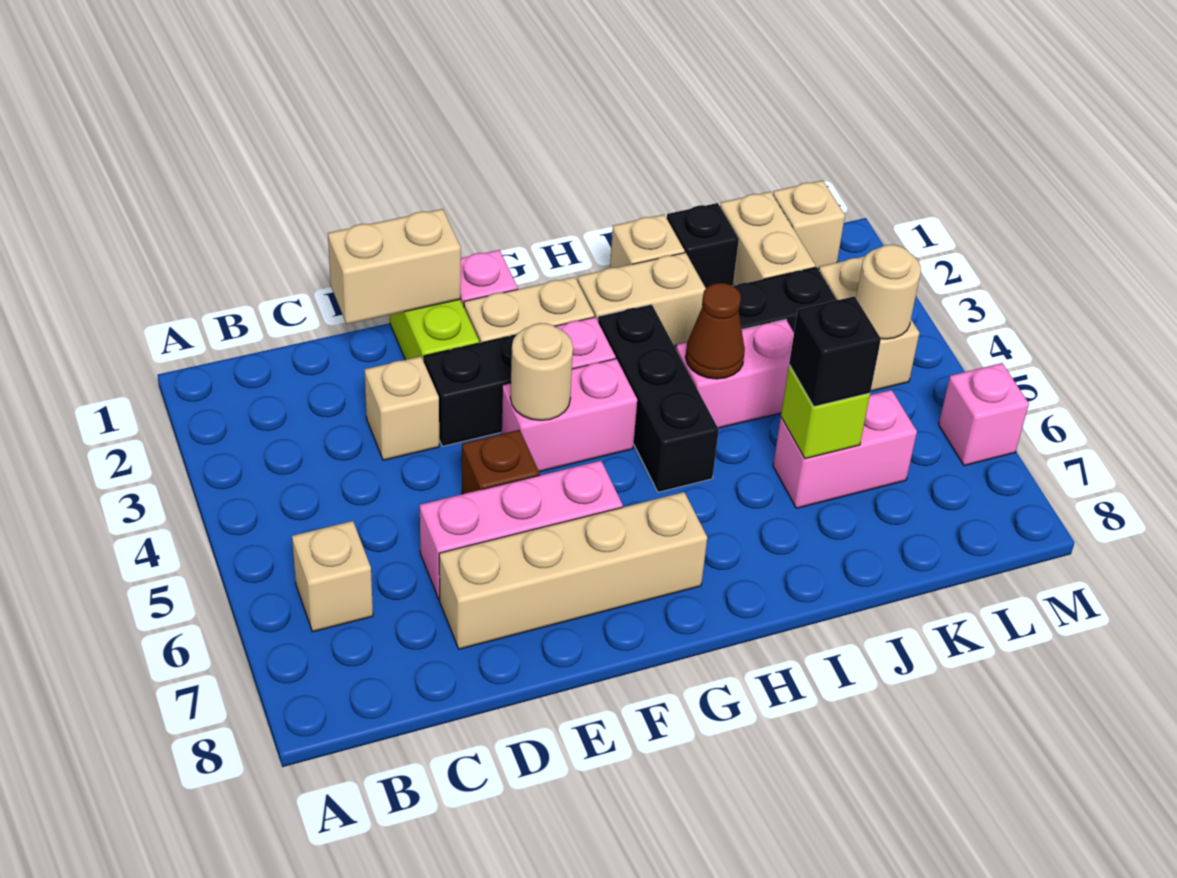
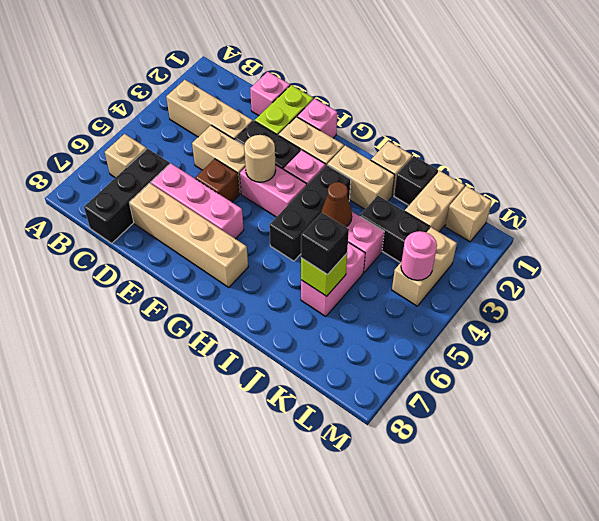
none -> black 1x3 brick [84,148,170,243]
tan 1x2 brick [328,209,461,324] -> tan 1x2 brick moved to [192,125,246,194]
tan 1x1 brick [364,356,439,460] -> tan 1x3 brick [166,80,253,140]
pink 1x2 brick [773,390,917,508] -> pink 1x2 brick turned to [301,242,365,317]
tan 1x1 round brick [856,245,921,339] -> pink 1x1 round brick [401,231,437,280]
pink 1x1 brick [939,363,1029,466] -> pink 1x1 brick moved to [250,72,290,116]

